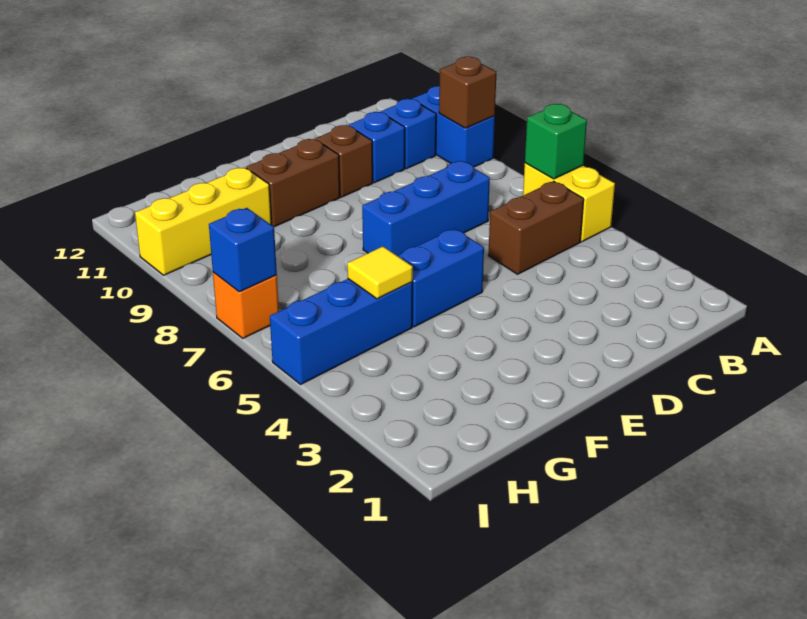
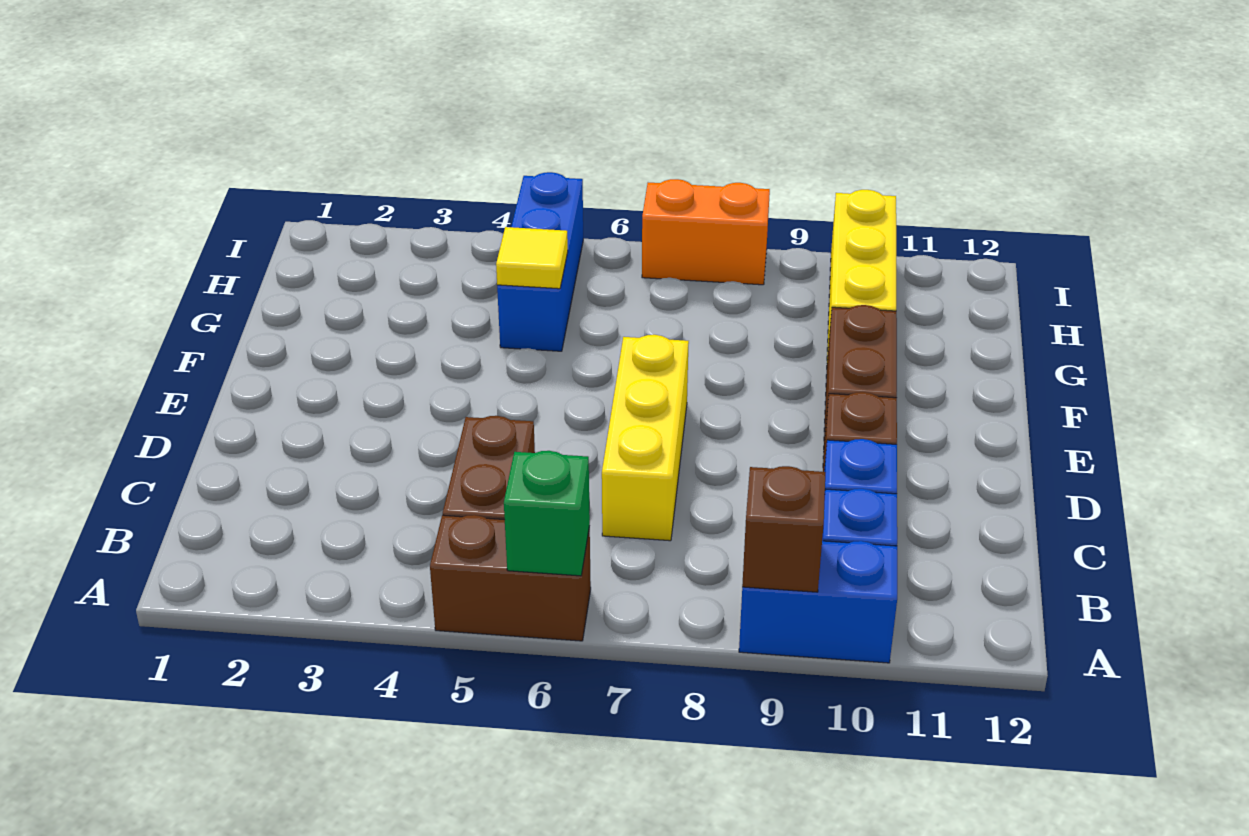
yellow 1x2 brick [523,163,615,242] -> brown 1x2 brick [430,515,591,641]
blue 1x3 brick [362,161,490,255] -> yellow 1x3 brick [602,335,689,541]
blue 1x2 brick [397,228,484,327] -> none
orange 1x1 brick [213,272,279,338] -> orange 1x2 brick [642,179,770,285]
blue 1x1 brick [209,208,277,292] -> none

